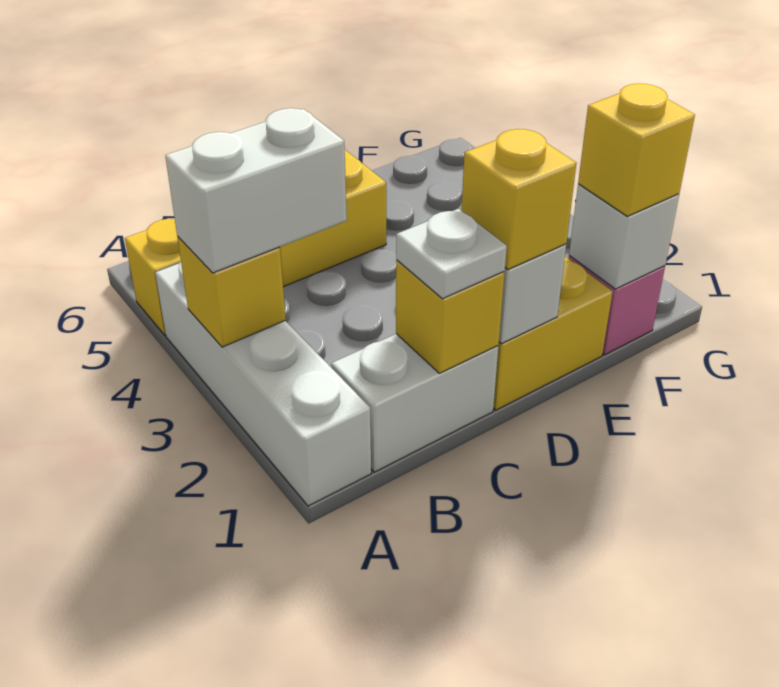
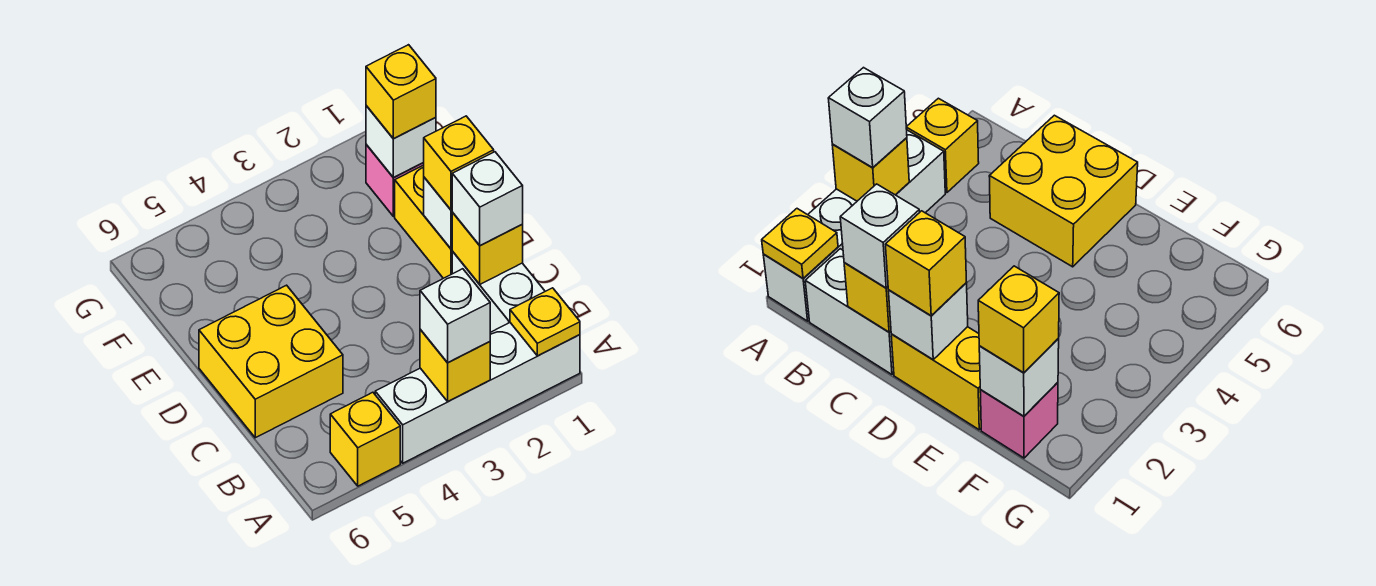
none -> yellow 1x1 plate [510,288,580,356]
white 1x2 brick [165,108,347,273] -> white 1x1 brick [420,269,490,363]
white 1x1 plate [396,209,507,299] -> white 1x1 brick [452,152,523,246]

